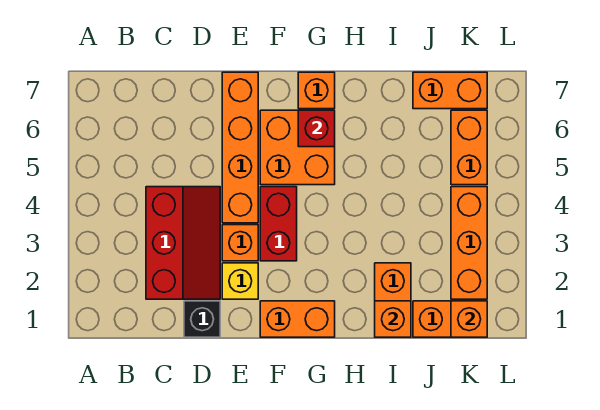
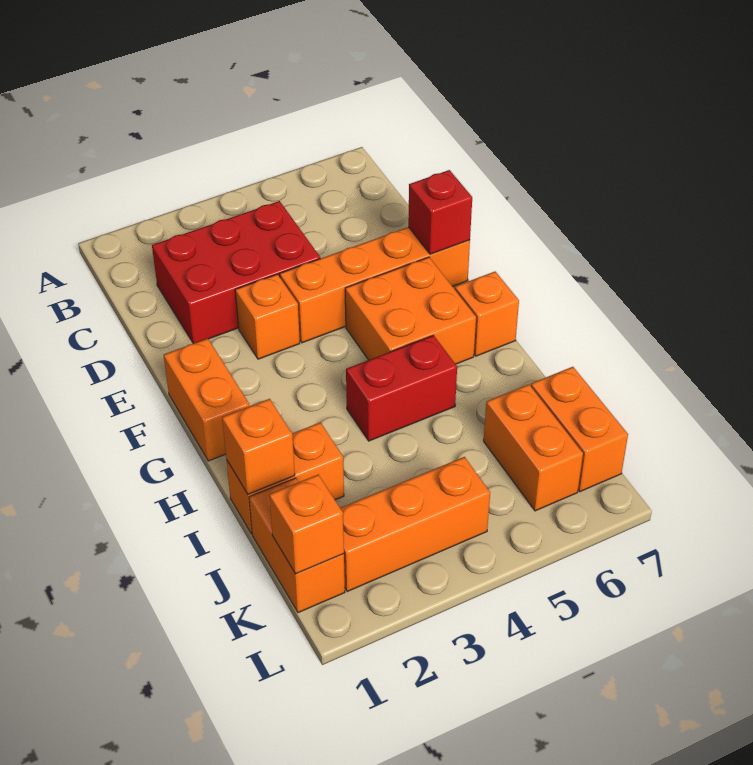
red 2x3 slope [146,187,220,299] -> red 2x3 brick [152,201,320,343]
black 1x1 brick [184,301,220,337] -> none
yellow 1x1 brick [222,263,258,299] -> none
red 1x2 brick [260,187,297,261] -> red 1x2 brick moved to [346,335,457,441]
red 1x1 brick [298,110,335,147] -> red 1x1 brick moved to [408,170,472,254]
orange 1x2 brick [451,110,487,185] -> orange 1x2 brick turned to [484,384,583,511]

